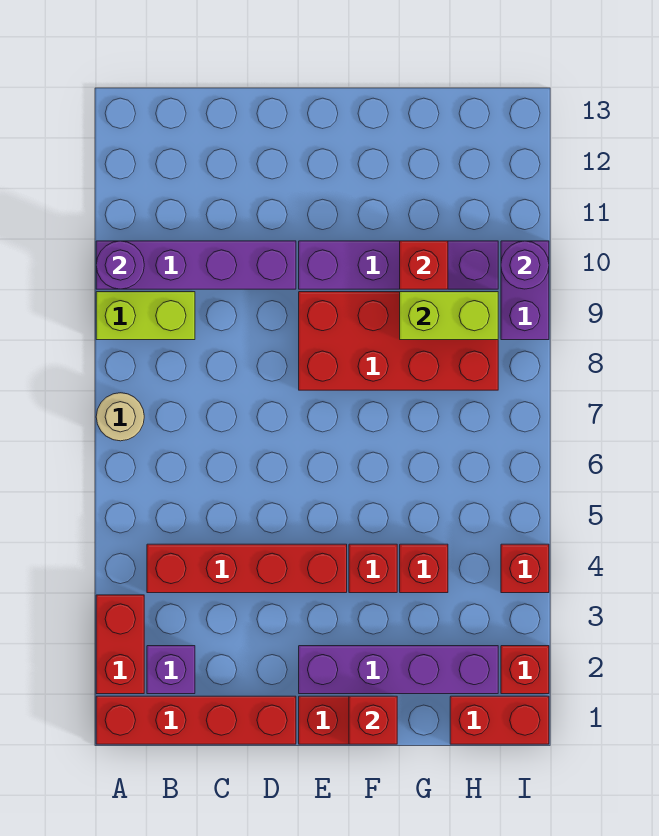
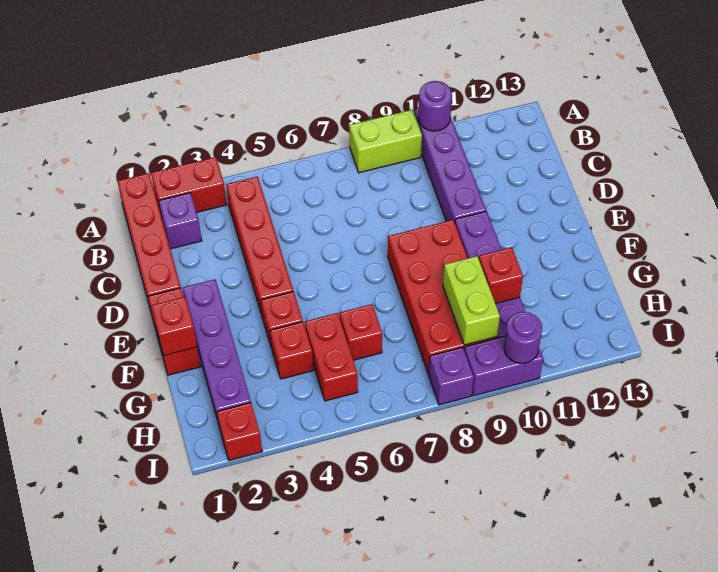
tan 1x1 round brick [96,393,144,441] -> none
lime 1x2 brick [96,292,195,340] -> lime 1x2 brick turned to [349,110,422,173]
red 1x2 brick [450,696,549,744] -> red 1x2 brick moved to [305,313,358,401]
red 1x1 brick [501,544,549,593] -> red 1x1 brick moved to [340,304,382,360]
none -> purple 1x1 brick [429,347,474,405]

